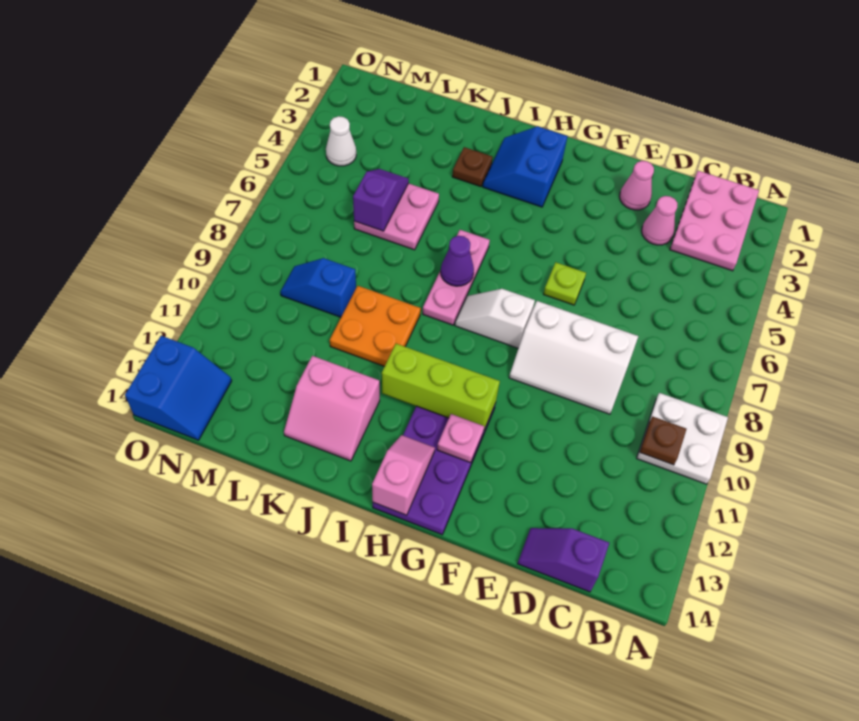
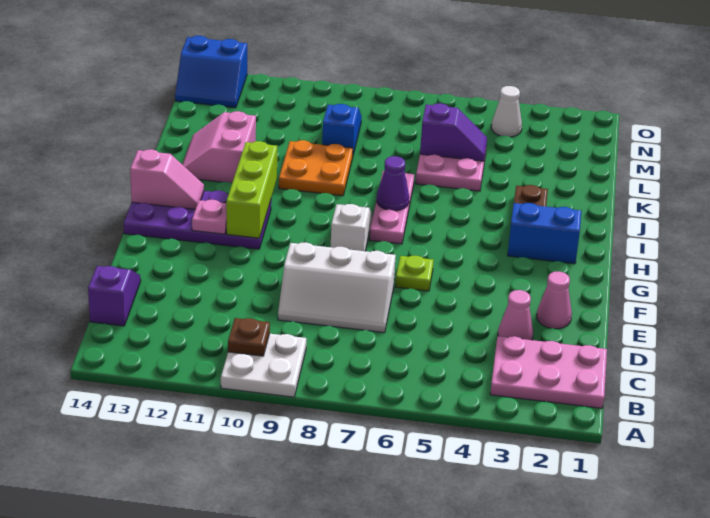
white 2x3 slope [509,301,638,414] -> white 2x3 slope turned to [278,242,396,333]
pink 1x3 plate [423,230,490,325] -> pink 1x3 plate turned to [370,171,414,244]

